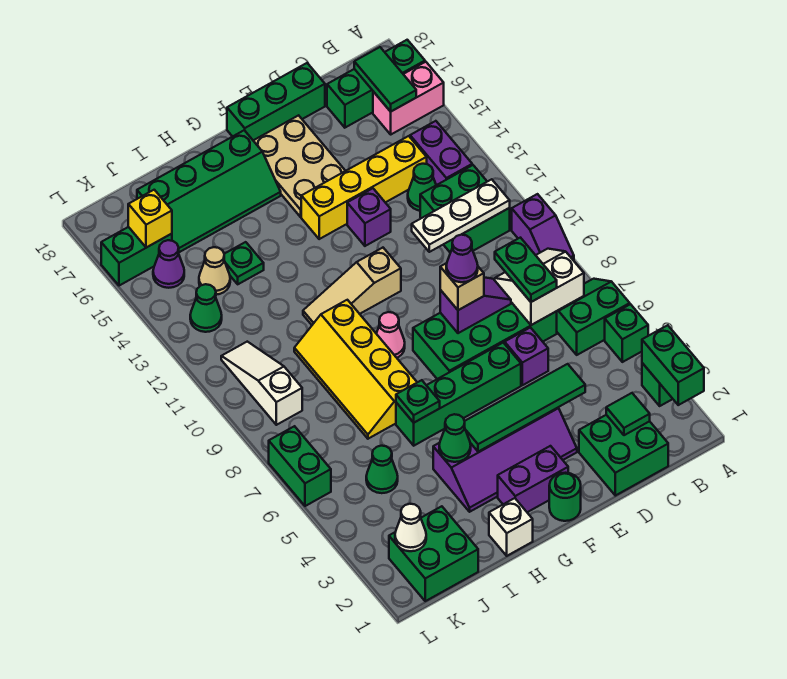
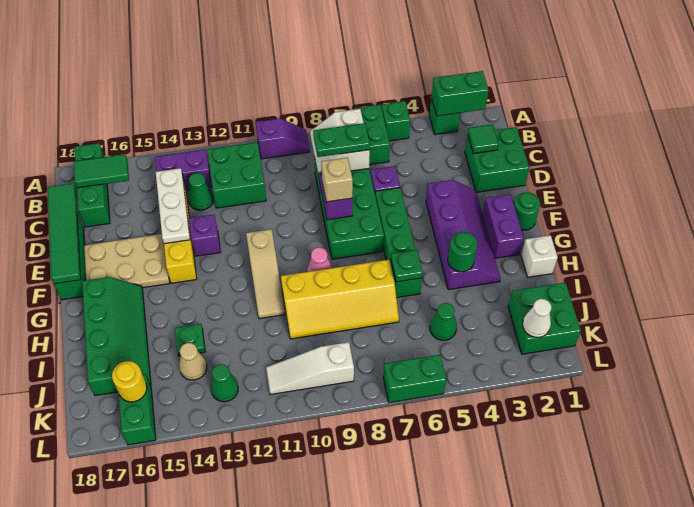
pink 1x2 brick [373,62,444,134] -> none
white 1x3 plate [412,179,510,252] -> white 1x3 plate moved to [156,168,190,244]
green 1x4 tile [465,364,585,452] -> green 1x4 tile moved to [48,183,81,284]
purple 1x1 cone [446,234,478,282] -> none
green 1x1 cone [439,414,471,462] -> green 1x1 round brick [448,232,477,272]
purple 1x1 cone [153,240,184,288] -> none
yellow 1x1 brick [128,190,172,248] -> yellow 1x1 round brick [112,361,147,402]

